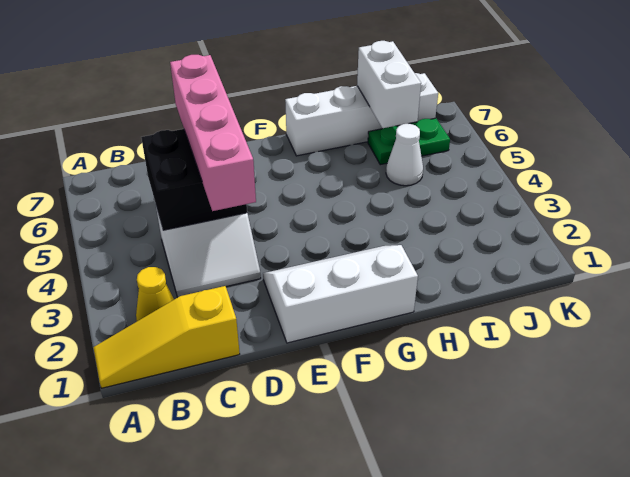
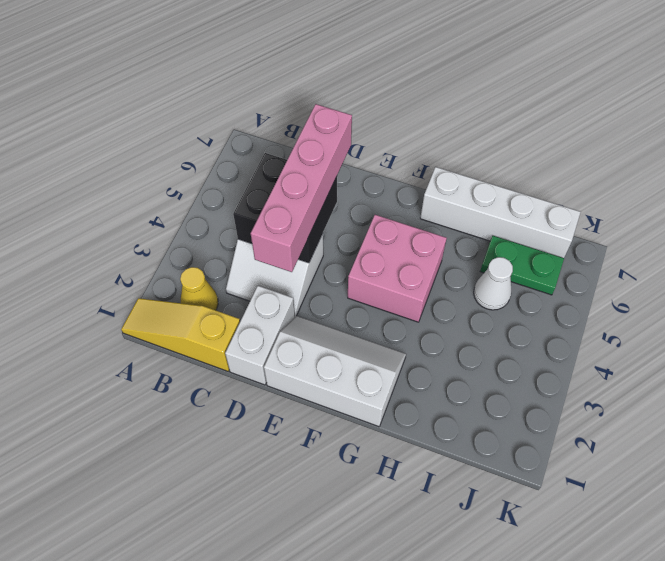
none -> pink 2x2 brick [348,215,447,322]
white 1x2 brick [357,41,421,128] -> white 1x2 brick moved to [225,286,295,385]

